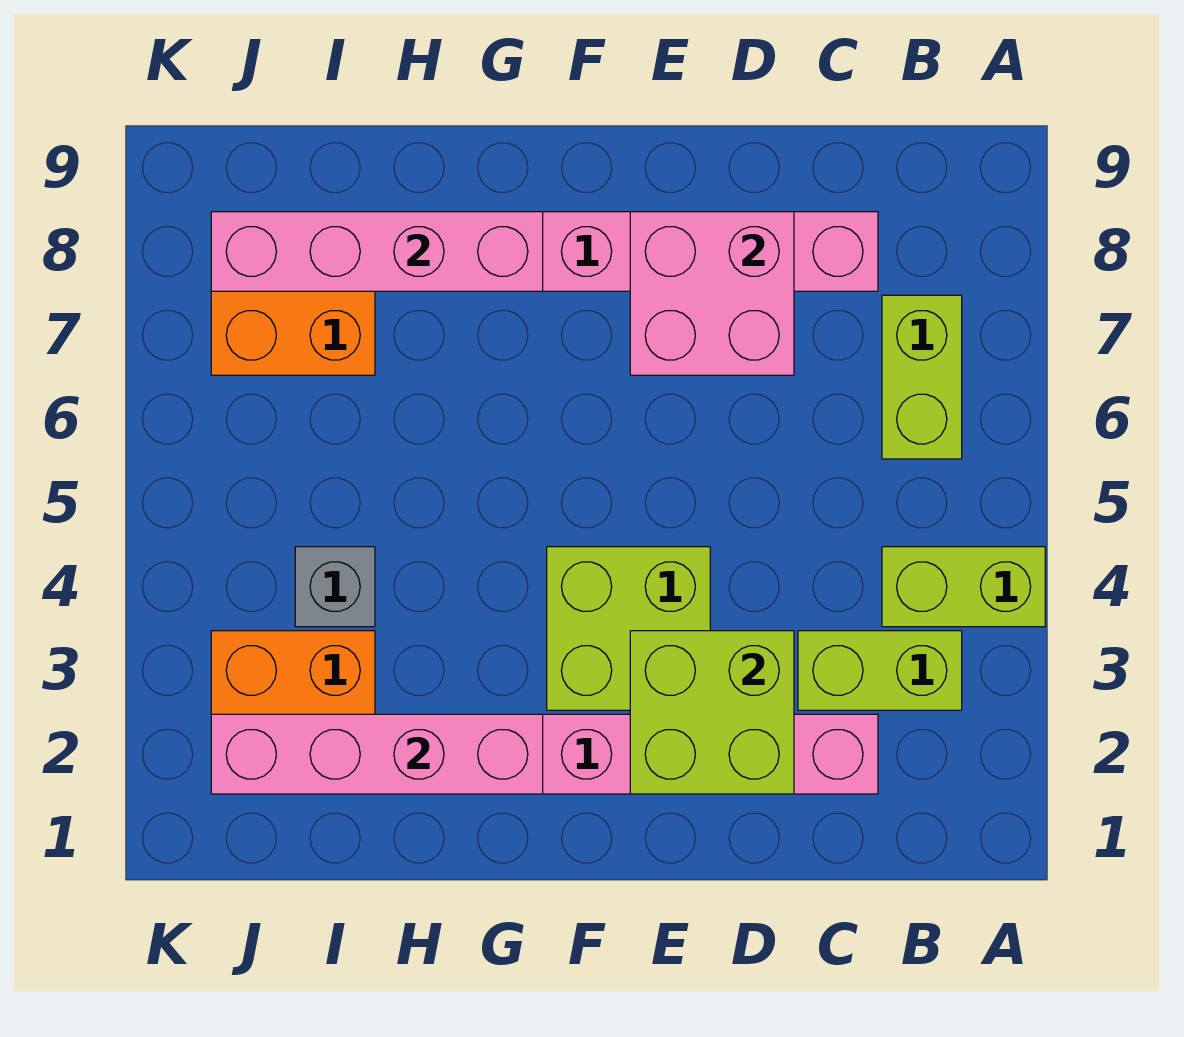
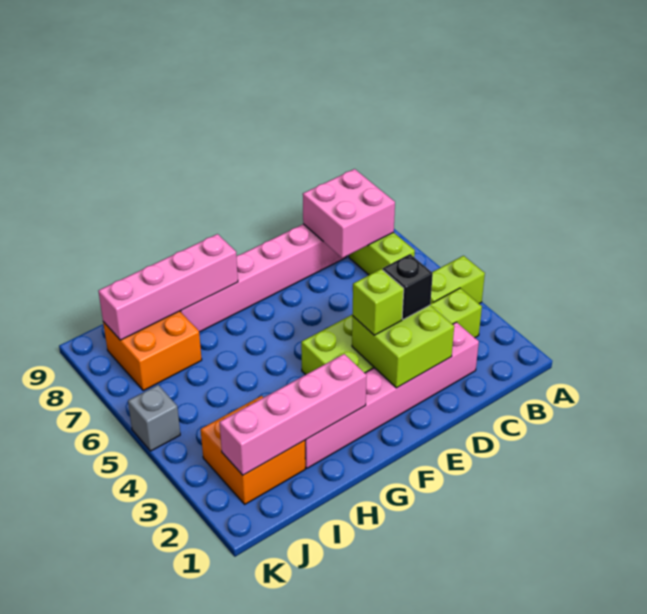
none -> black 1x1 brick [383,254,433,319]
pink 2x2 brick [630,212,794,375] -> pink 2x2 brick moved to [303,169,395,258]
none -> lime 1x1 brick [352,269,404,335]
grey 1x1 brick [295,547,375,627] -> grey 1x1 brick moved to [128,385,180,451]

